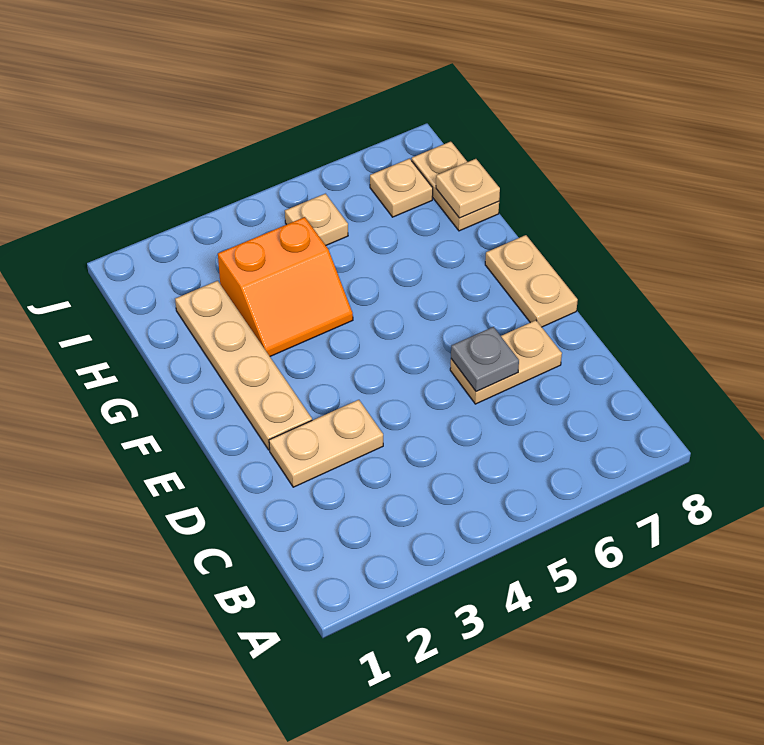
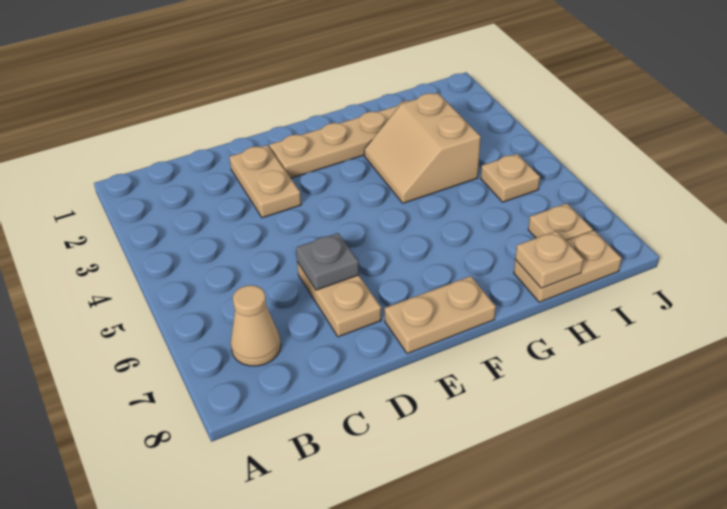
none -> tan 1x1 cone [231,285,281,366]
orange 2x2 slope [218,217,353,356] -> tan 2x2 slope [364,93,481,203]

